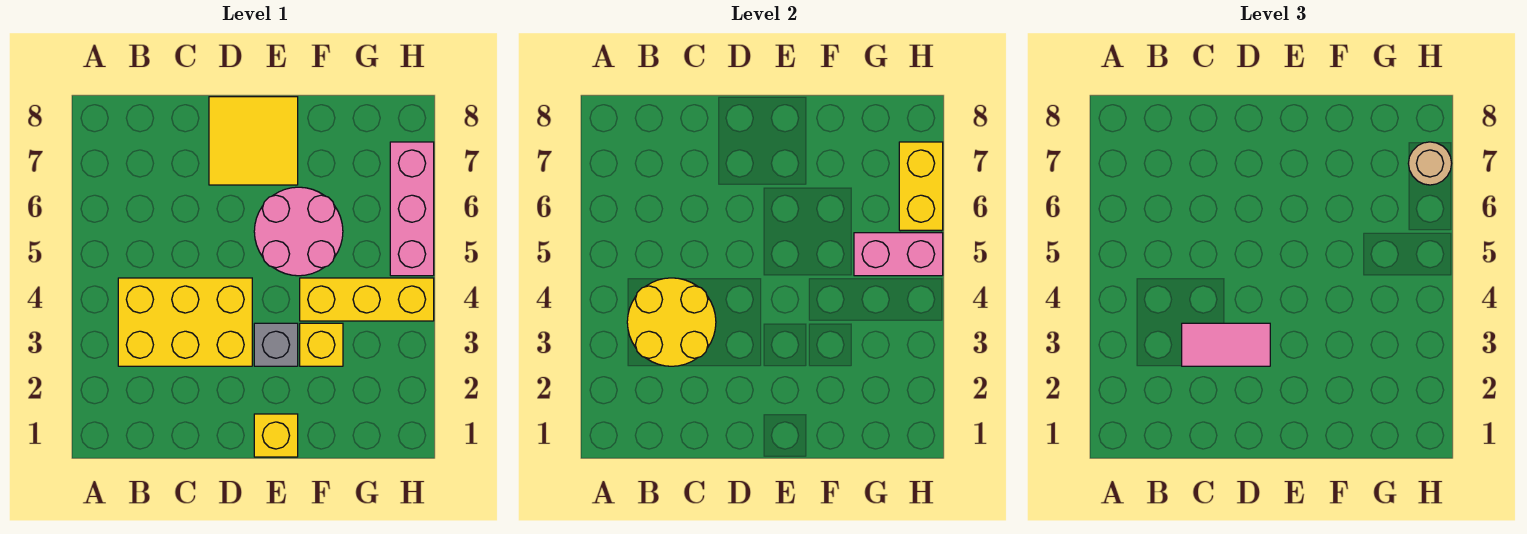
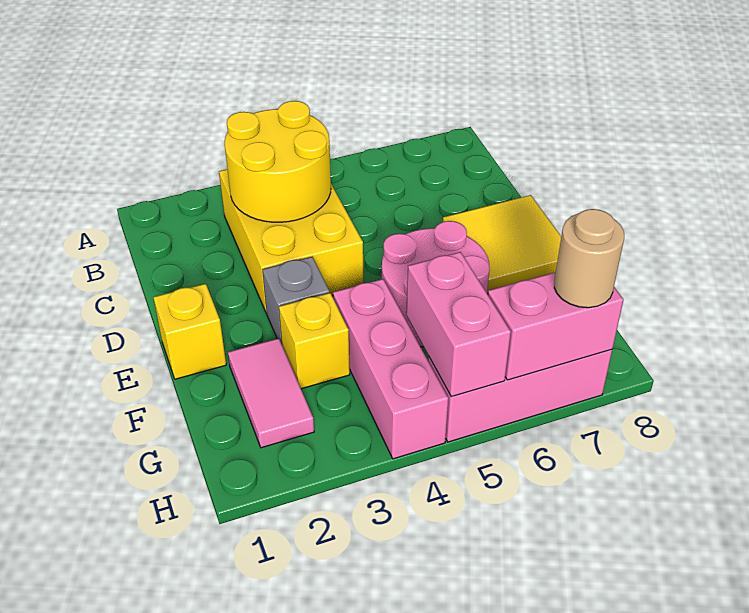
pink 1x2 tile [1182,323,1270,366] -> pink 1x2 tile moved to [228,338,314,448]
yellow 1x3 brick [300,278,434,321] -> pink 1x3 brick [333,279,448,459]
yellow 1x2 brick [899,142,943,230] -> pink 1x2 brick [488,272,623,380]

